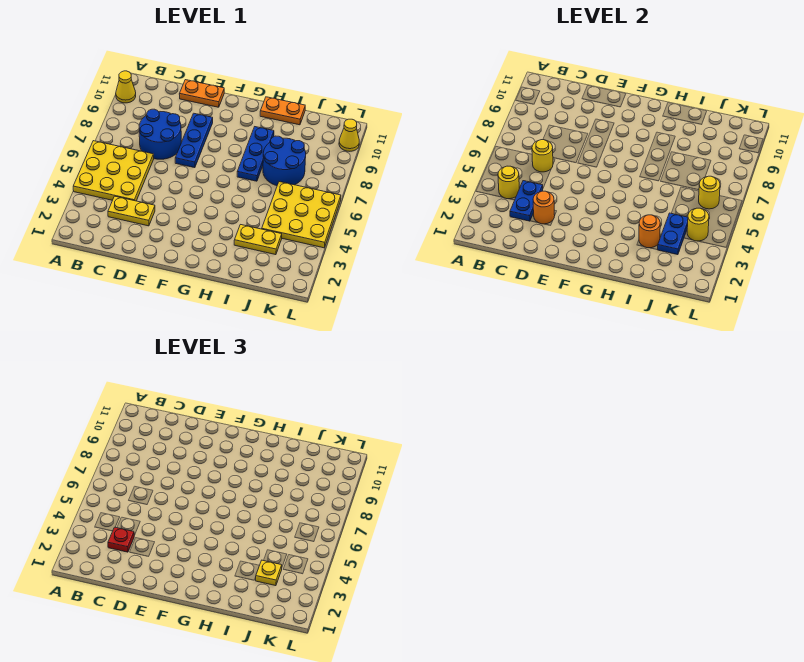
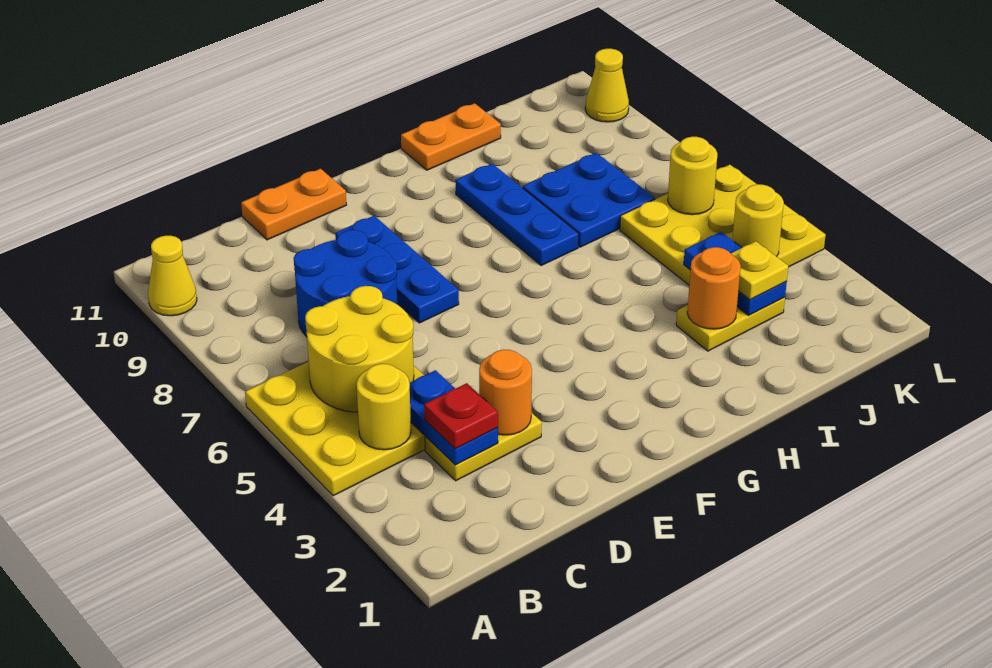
yellow 1x1 round brick [532,140,553,172] -> yellow 2x2 round brick [305,286,414,412]
blue 2x2 round brick [263,136,306,186] -> blue 2x2 plate [523,153,655,247]

